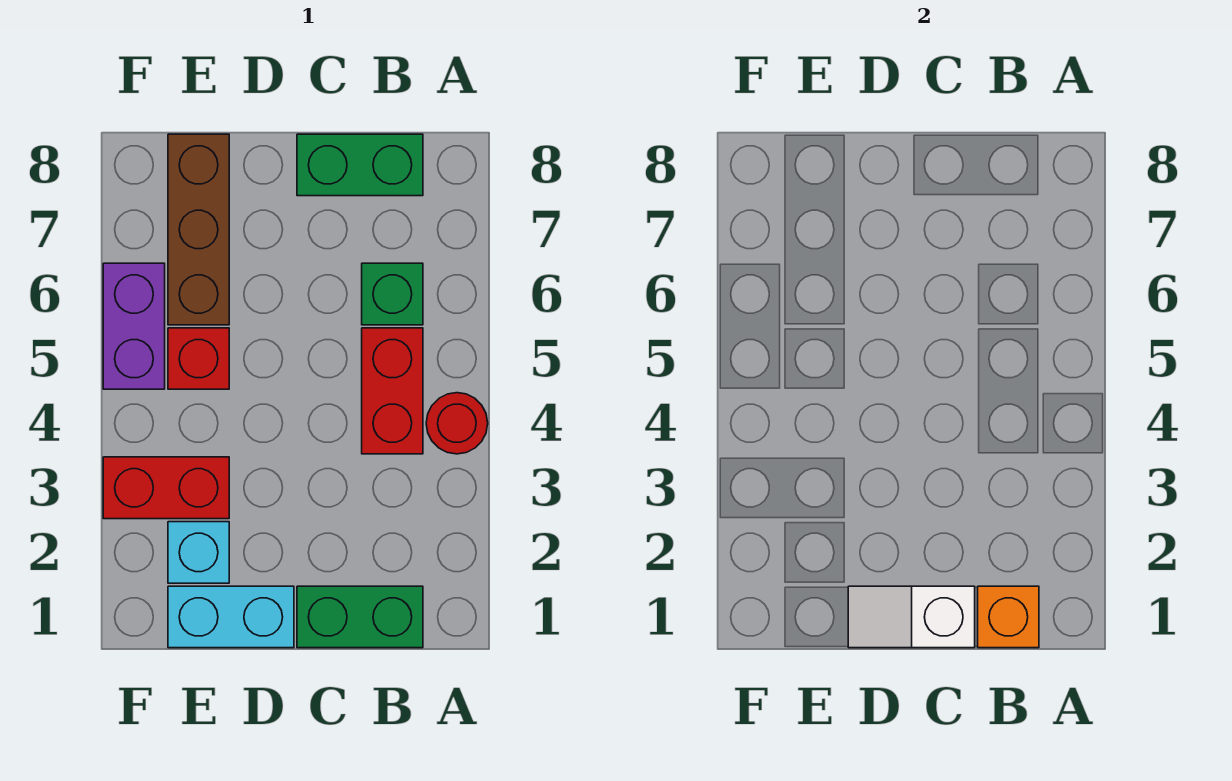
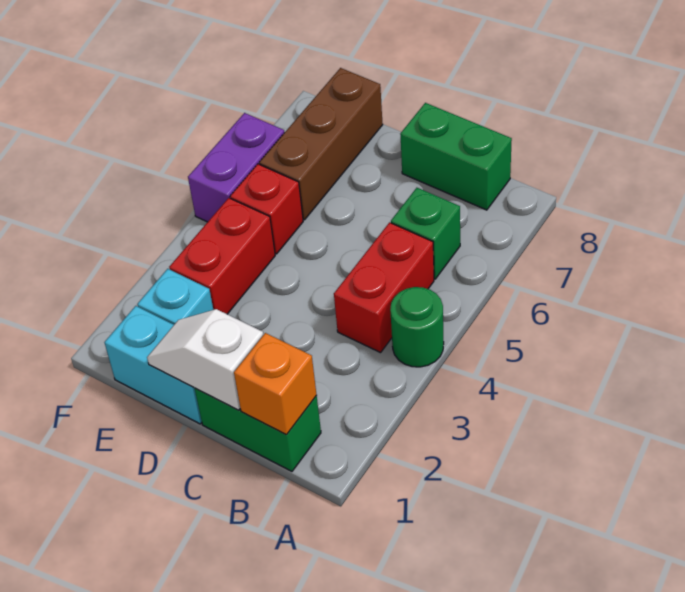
red 1x1 round brick [426,393,488,454] -> green 1x1 round brick [390,287,444,367]
red 1x2 brick [103,457,229,519] -> red 1x2 brick turned to [169,198,275,314]

